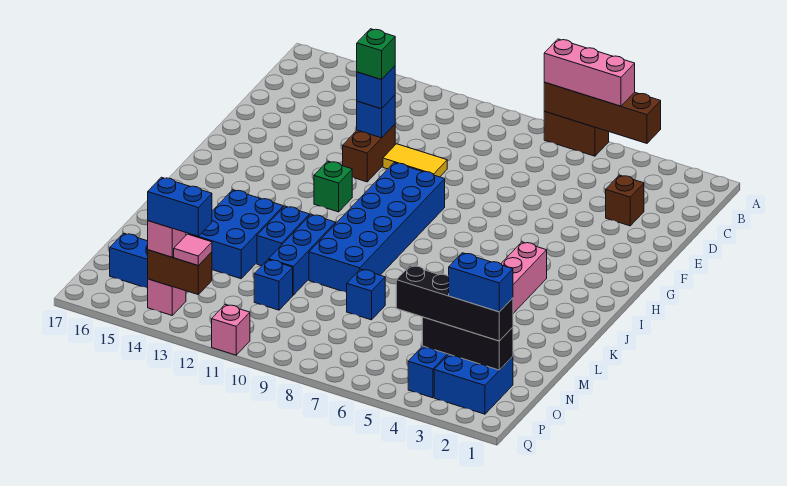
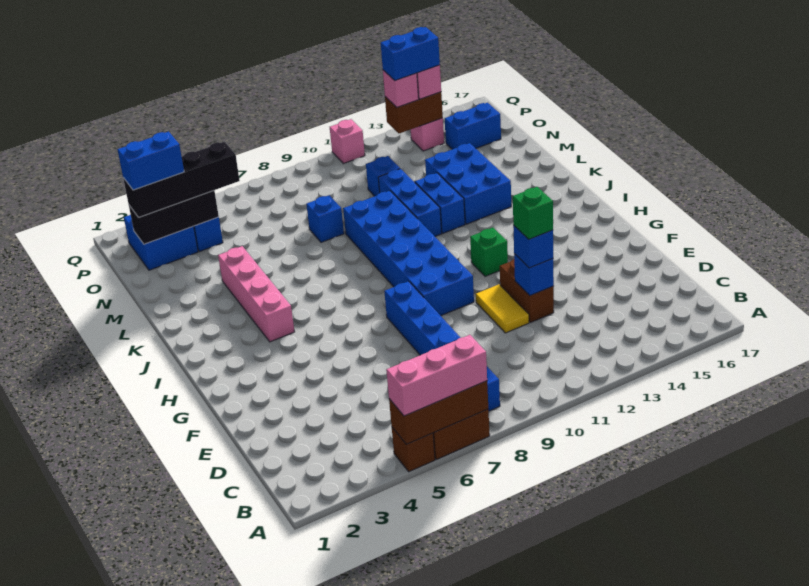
brown 1x4 brick [544,82,661,143] -> brown 1x3 brick [389,381,488,444]
none -> blue 1x6 brick [384,281,500,411]
brown 1x1 brick [606,175,644,226] -> brown 1x1 brick moved to [392,428,435,472]
yellow 1x2 tile [383,144,447,177] -> yellow 1x2 tile turned to [476,284,529,333]
pink 1x1 tile [174,234,212,266] -> pink 1x1 brick [383,70,419,107]

